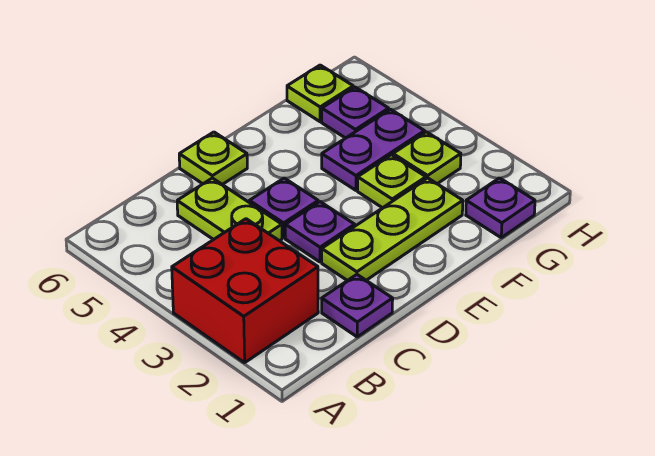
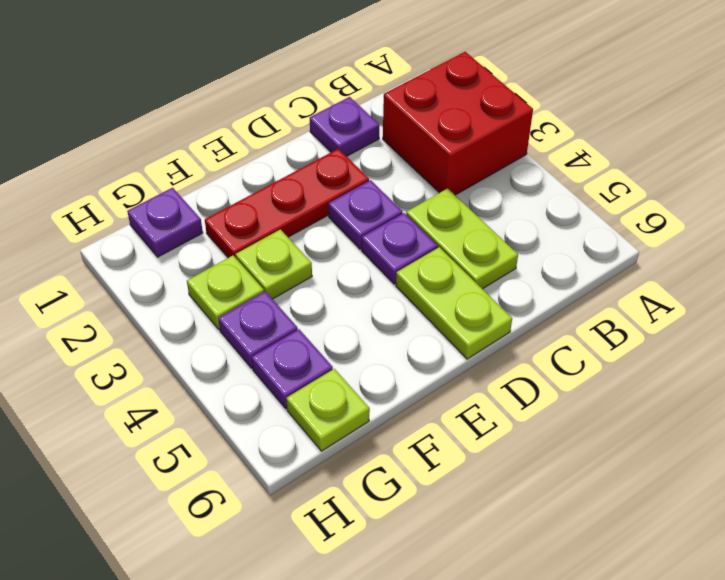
lime 1x3 plate [322,178,463,281] -> red 1x3 plate [205,149,369,258]
lime 1x1 plate [179,132,247,185] -> lime 1x2 plate [396,247,512,359]
purple 1x2 plate [322,109,425,190] -> purple 1x1 plate [218,291,298,368]

